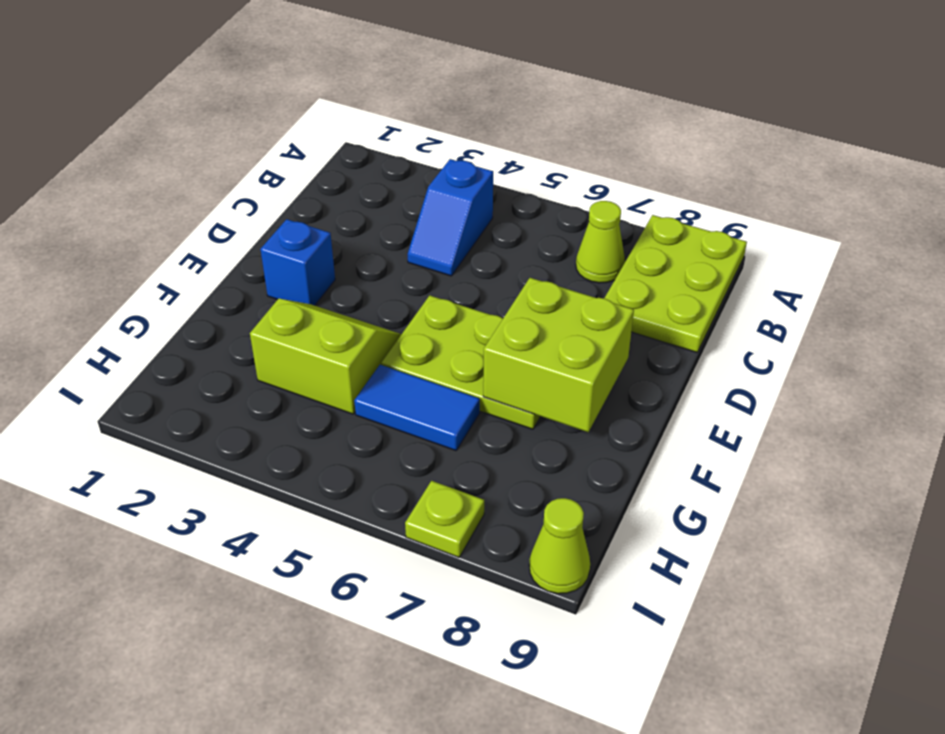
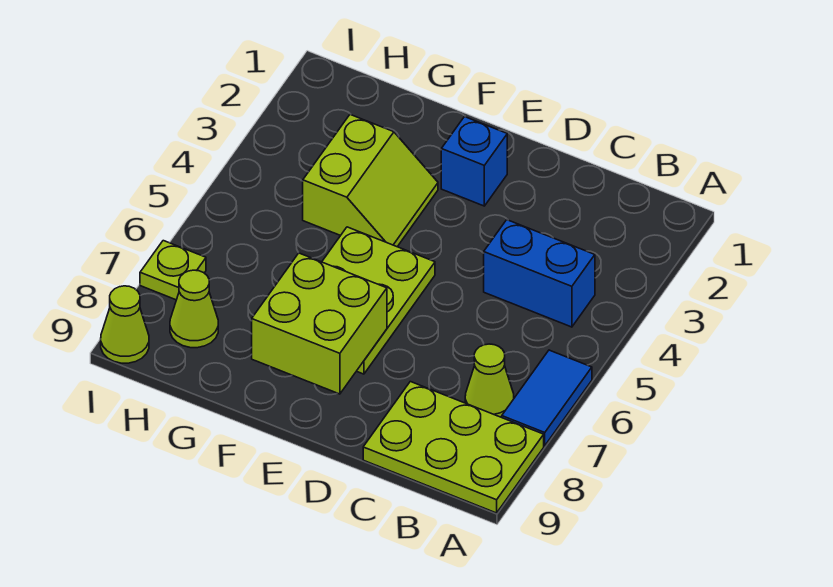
blue 1x2 slope [408,159,493,276] -> blue 1x2 brick [484,220,595,327]
blue 1x2 tile [354,365,480,451] -> blue 1x2 tile moved to [502,350,592,446]
none -> lime 1x1 cone [170,270,218,348]

